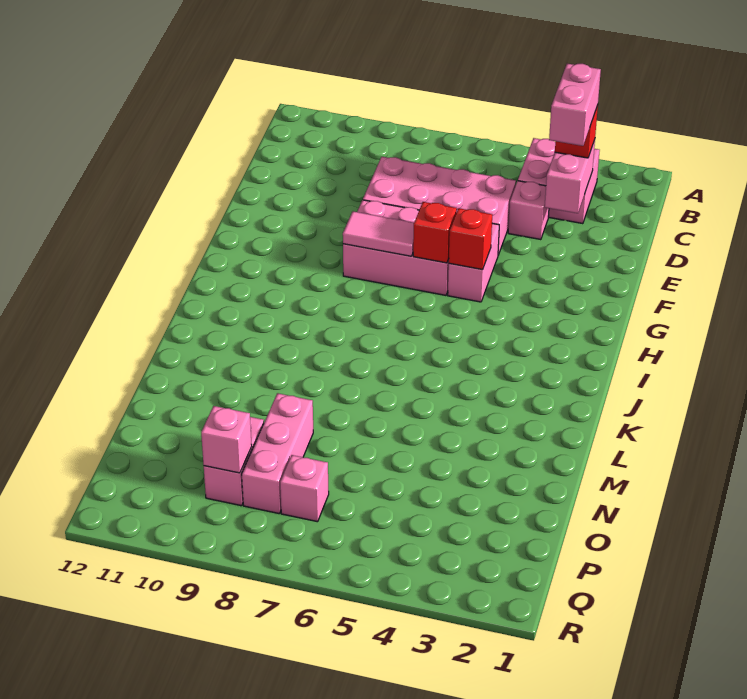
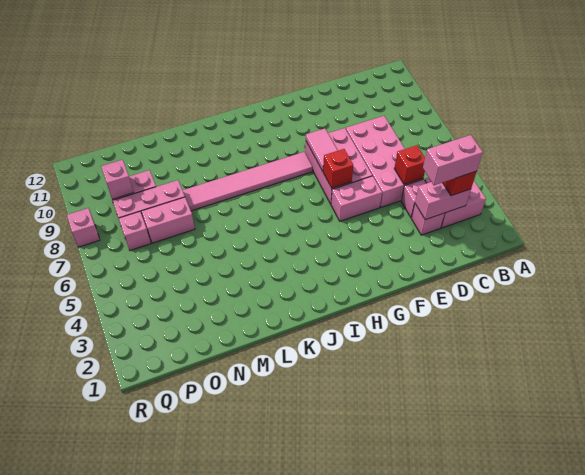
none -> pink 1x1 brick [411,204,445,235]
red 1x1 brick [448,208,492,270] -> red 1x1 brick moved to [394,145,425,185]
none -> pink 1x6 tile [182,152,312,211]
none -> pink 1x2 brick [142,197,195,243]
none -> pink 1x1 brick [67,208,100,247]

